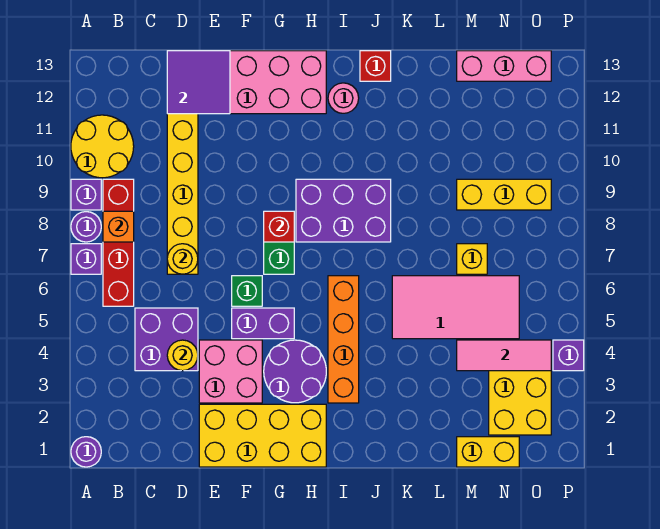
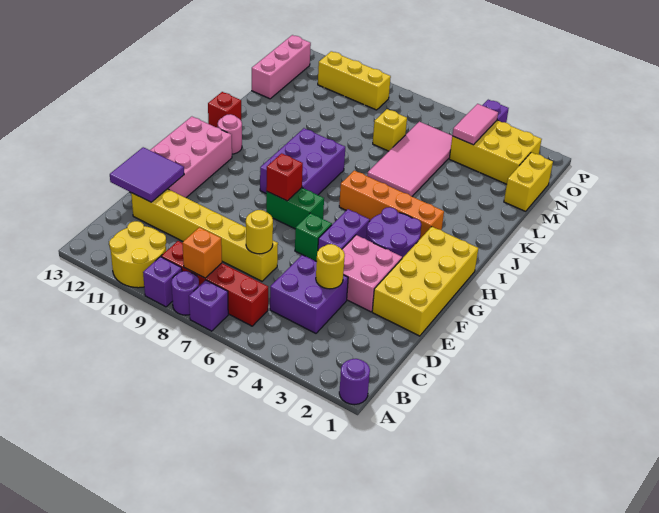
pink 1x3 tile [457,340,551,371] -> pink 1x2 tile [452,104,498,145]
yellow 1x3 brick [457,179,551,210] -> yellow 1x3 brick turned to [318,51,391,110]

